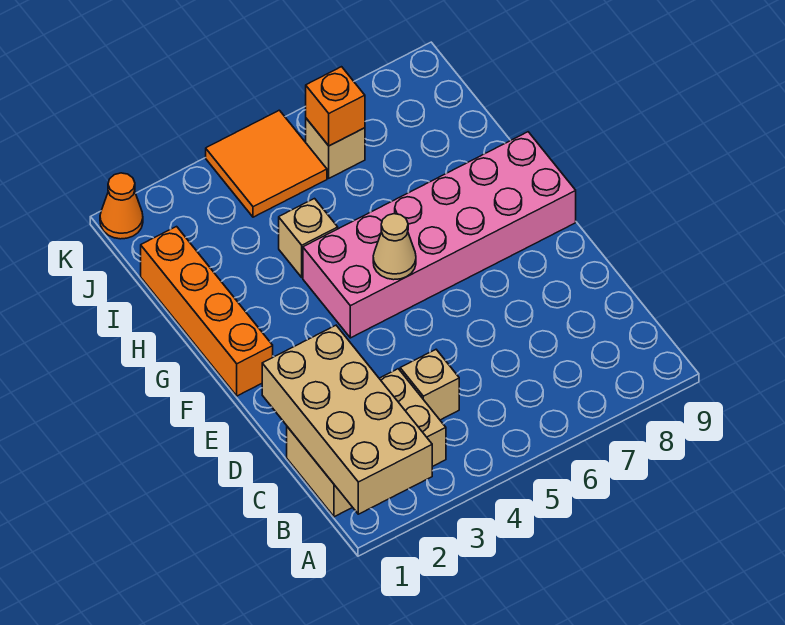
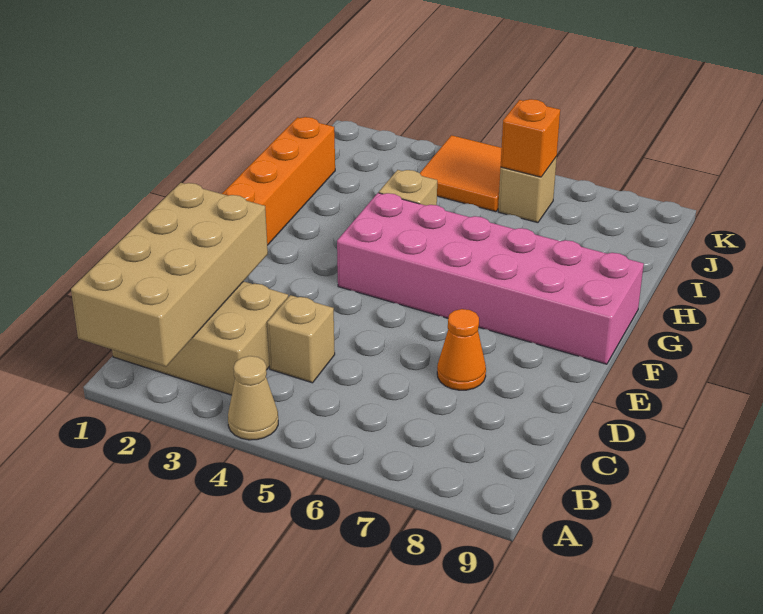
tan 1x1 cone [373,214,416,280] -> tan 1x1 cone moved to [228,356,278,440]
orange 1x1 cone [100,173,143,239] -> orange 1x1 cone moved to [437,309,486,390]

